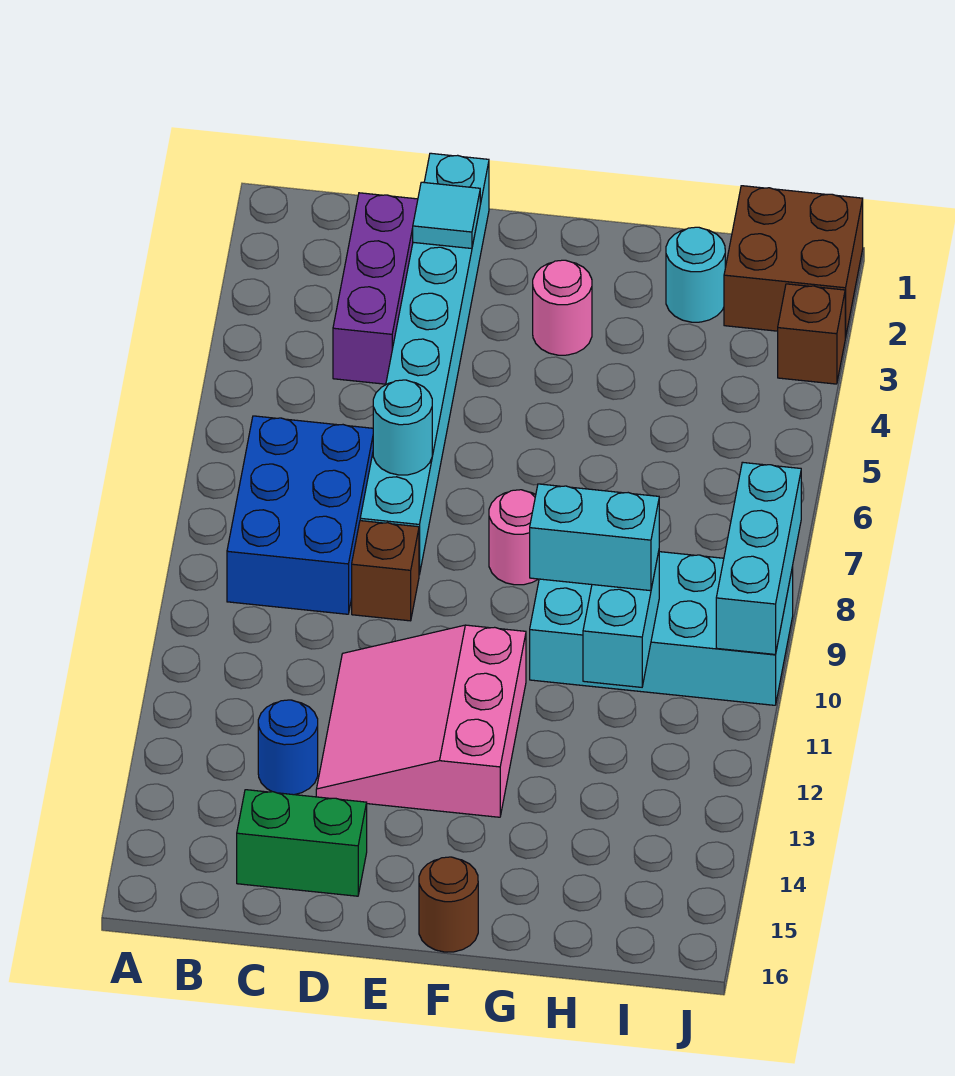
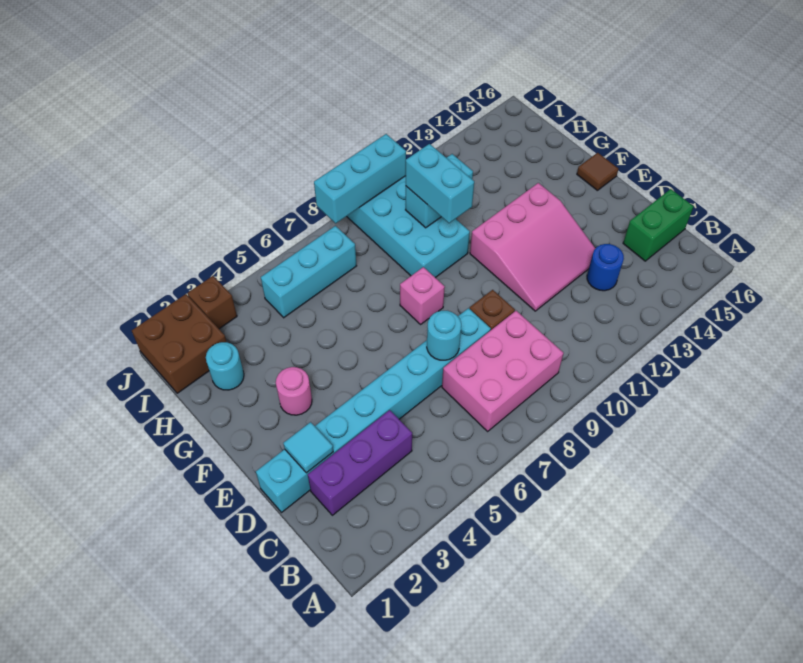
blue 2x3 brick [227,416,373,614] -> pink 2x3 brick [442,311,564,431]
green 1x2 brick [237,790,367,896] -> green 1x2 brick turned to [623,189,694,261]
pink 1x1 round brick [489,490,538,585] -> pink 1x1 brick [400,267,445,324]
brown 1x1 round brick [419,857,478,952] -> brown 1x1 tile [577,153,618,191]
none -> cyan 1x3 brick [261,226,356,318]

